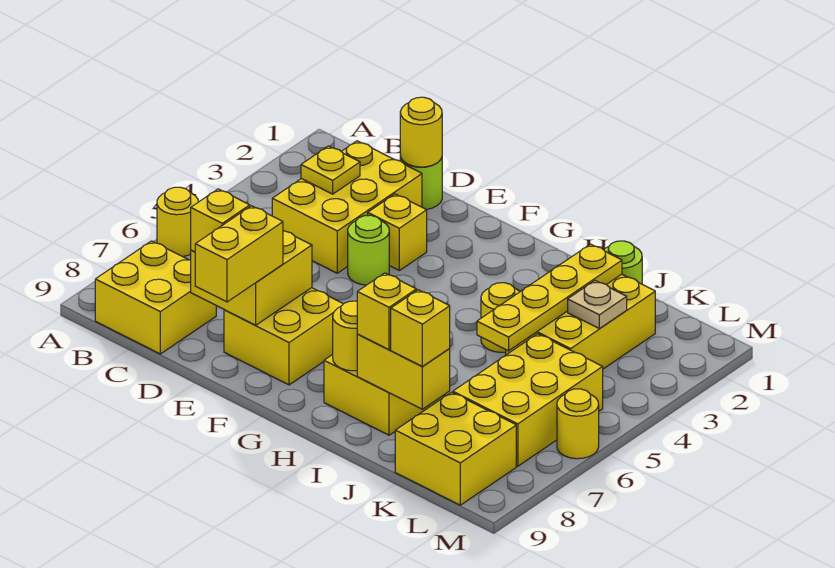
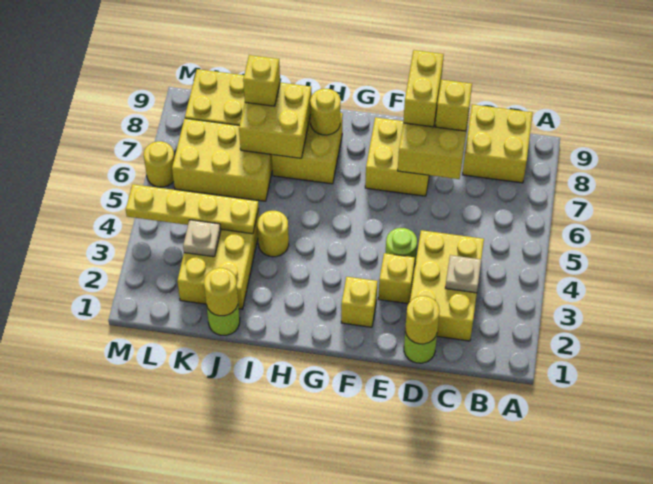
yellow 1x1 round brick [157,187,198,257] -> yellow 1x1 round brick moved to [204,268,238,316]
yellow 1x1 plate [301,146,360,194] -> tan 1x1 plate [445,255,481,293]
yellow 1x2 brick [357,334,450,409] -> yellow 2x2 brick [239,82,312,158]
yellow 1x1 brick [357,273,416,350] -> yellow 1x1 brick moved to [341,277,378,327]
yellow 1x4 plate [477,244,622,351] -> yellow 1x4 plate turned to [126,184,259,234]
yellow 2x3 brick [453,334,603,466] -> yellow 2x3 brick turned to [172,118,272,201]

